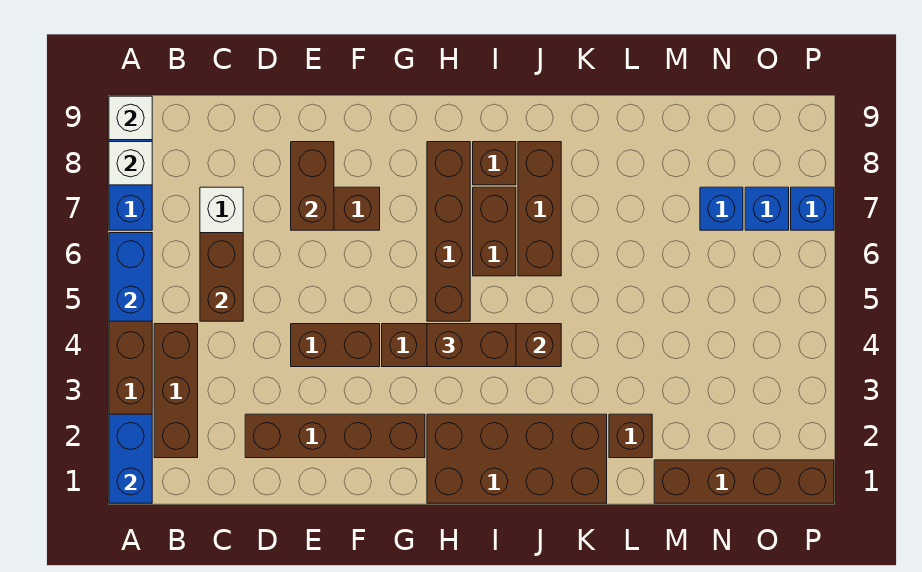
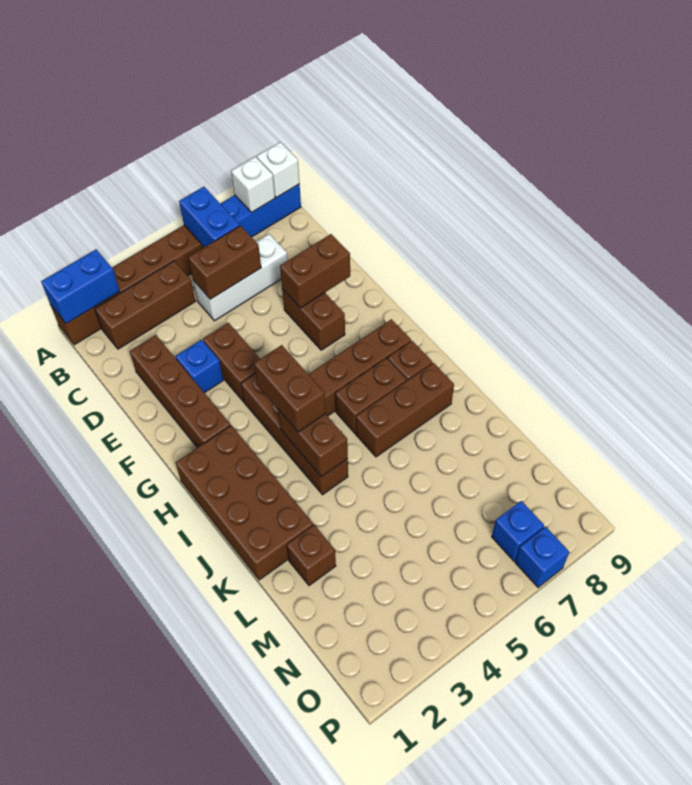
blue 1x2 brick [109,233,152,321] -> blue 1x2 brick turned to [179,187,240,247]
brown 1x4 brick [654,460,834,503] -> none
blue 1x1 brick [700,187,743,230] -> blue 1x1 brick moved to [176,340,223,393]

